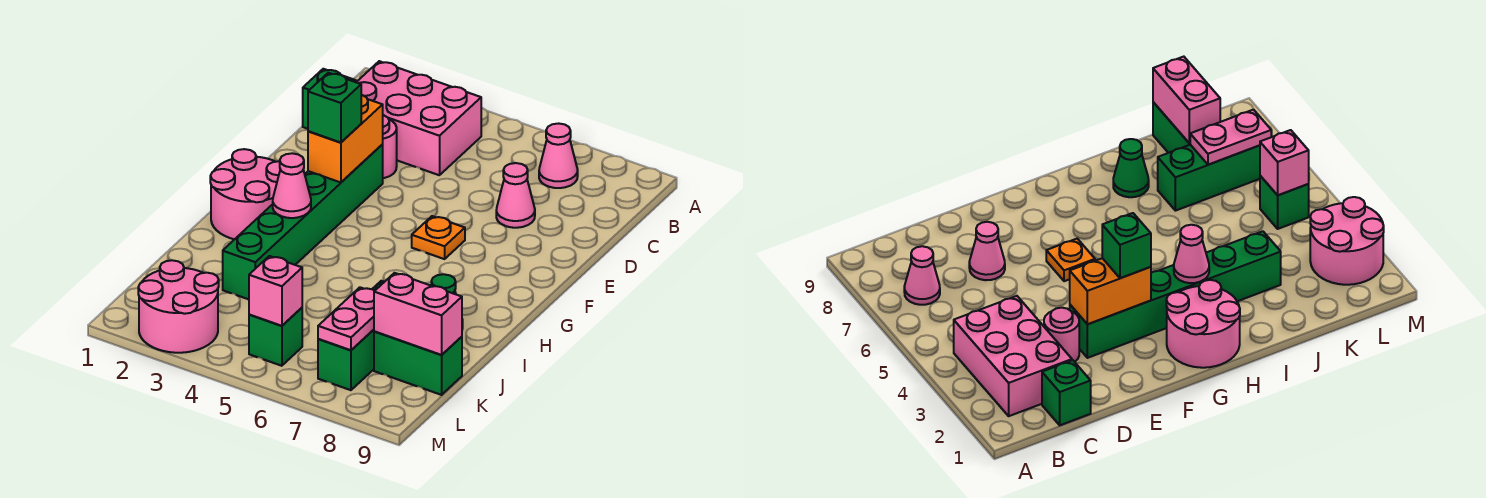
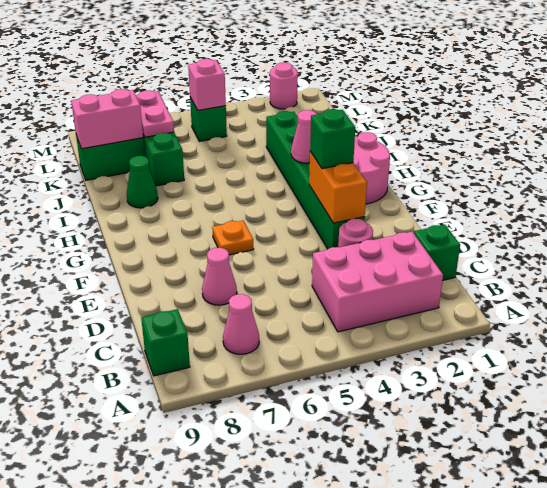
none -> green 1x1 brick [141,309,190,376]
pink 2x2 round brick [138,260,219,353] -> pink 1x1 round brick [270,62,298,109]

